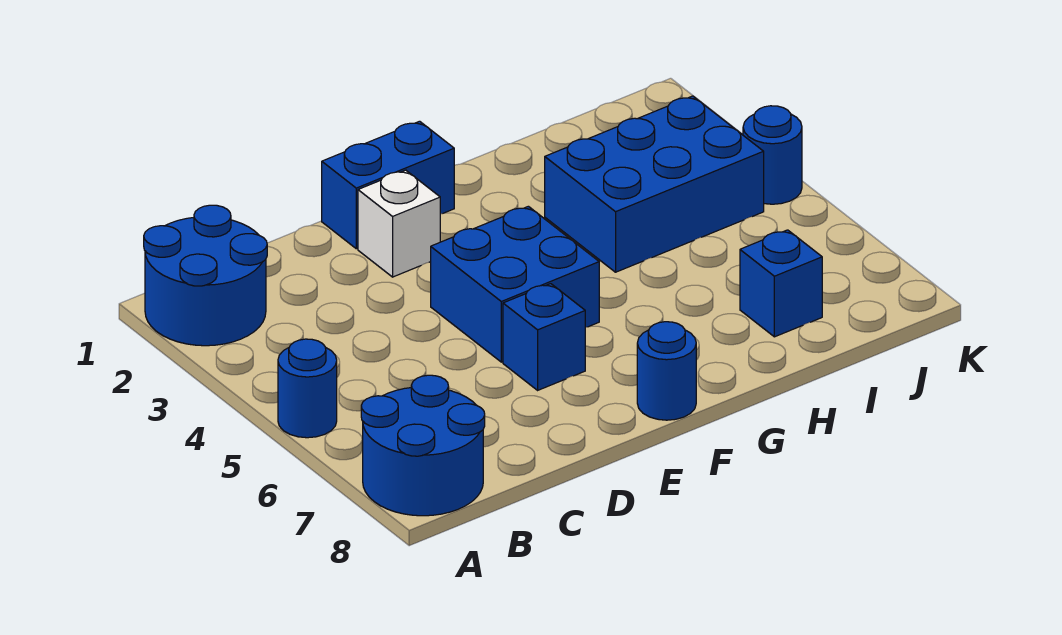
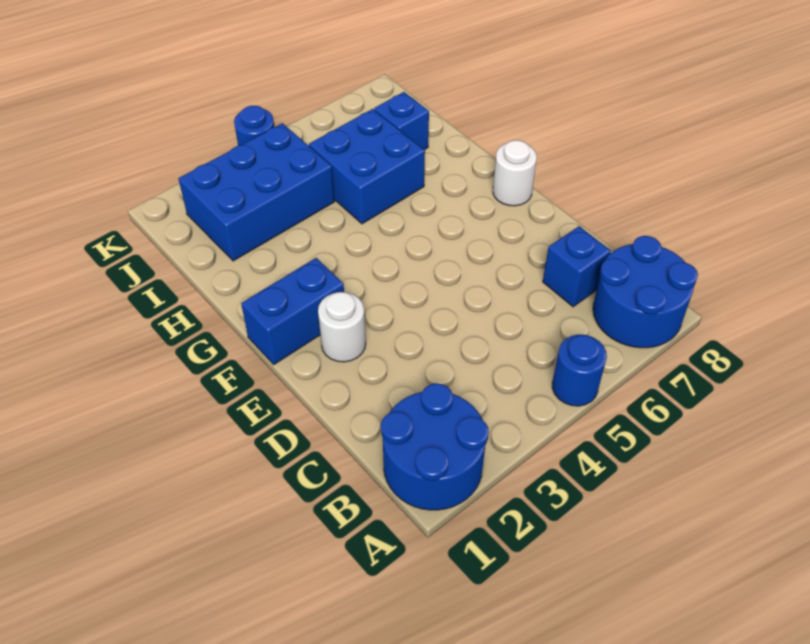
blue 1x2 brick [322,121,454,249] -> blue 1x2 brick turned to [241,258,344,364]
white 1x1 brick [358,170,440,277] -> white 1x1 round brick [318,292,366,362]
blue 2x2 brick [431,206,599,362] -> blue 2x2 brick moved to [309,109,425,224]
blue 1x1 brick [503,284,585,390] -> blue 1x1 brick moved to [543,226,611,307]
blue 1x1 round brick [637,322,696,420] -> white 1x1 round brick [493,140,537,206]
blue 2x3 brick [545,96,764,272] -> blue 2x3 brick turned to [178,123,335,261]

